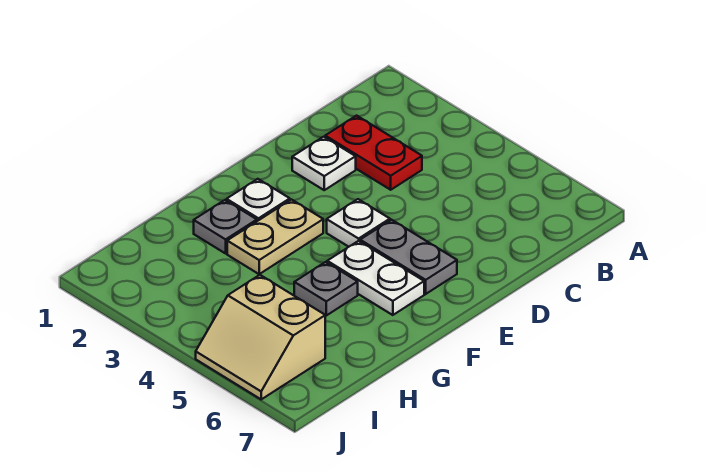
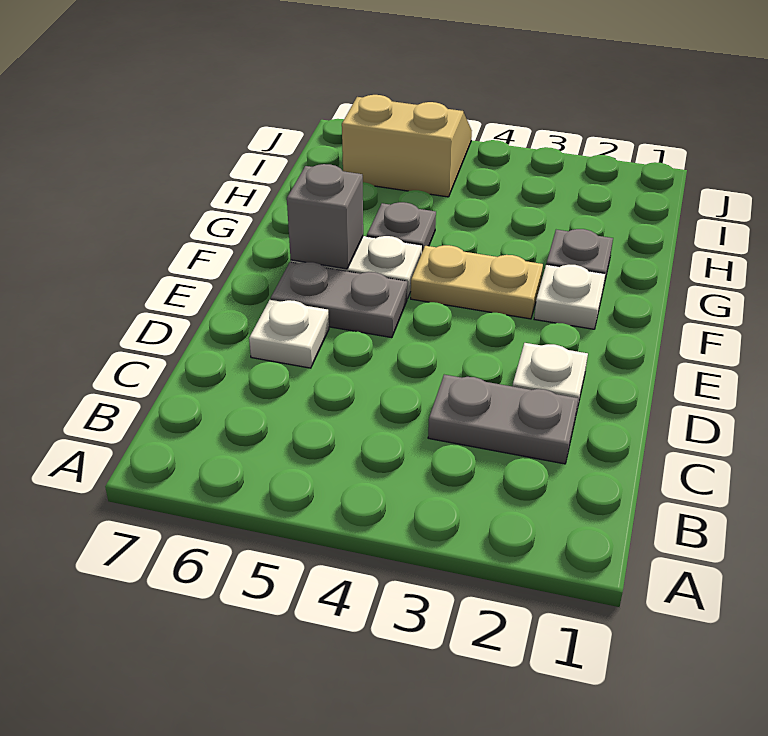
red 1x2 plate [325,116,422,190] -> grey 1x2 plate [428,375,578,464]
white 1x1 plate [327,199,390,247] -> white 1x1 plate moved to [249,300,329,368]
tan 1x2 plate [227,200,323,274] -> tan 1x2 plate turned to [411,245,543,319]
none -> grey 1x1 brick [287,164,363,269]

